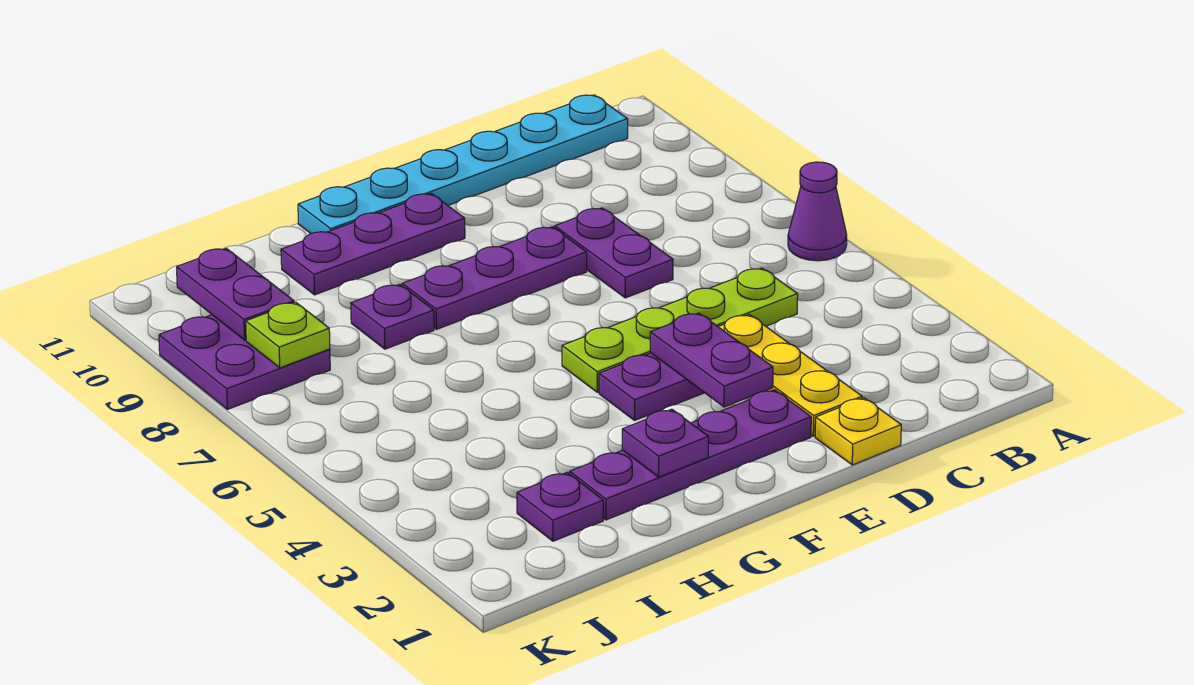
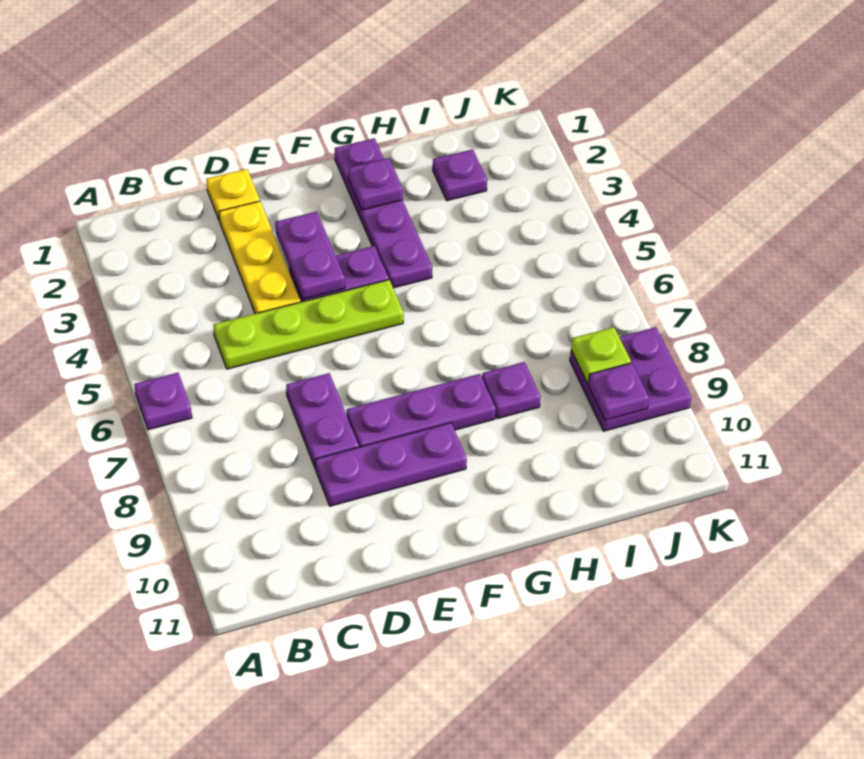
purple 1x1 cone [788,162,847,261] -> purple 1x1 plate [134,373,192,430]
cyan 1x6 plate [298,95,628,234] -> none
purple 1x4 plate [570,390,811,520] -> purple 1x4 plate turned to [335,138,432,288]
purple 1x3 plate [281,193,465,295] -> purple 1x3 plate moved to [315,423,467,506]
purple 1x2 plate [177,248,294,340] -> purple 1x1 plate [588,363,649,420]

